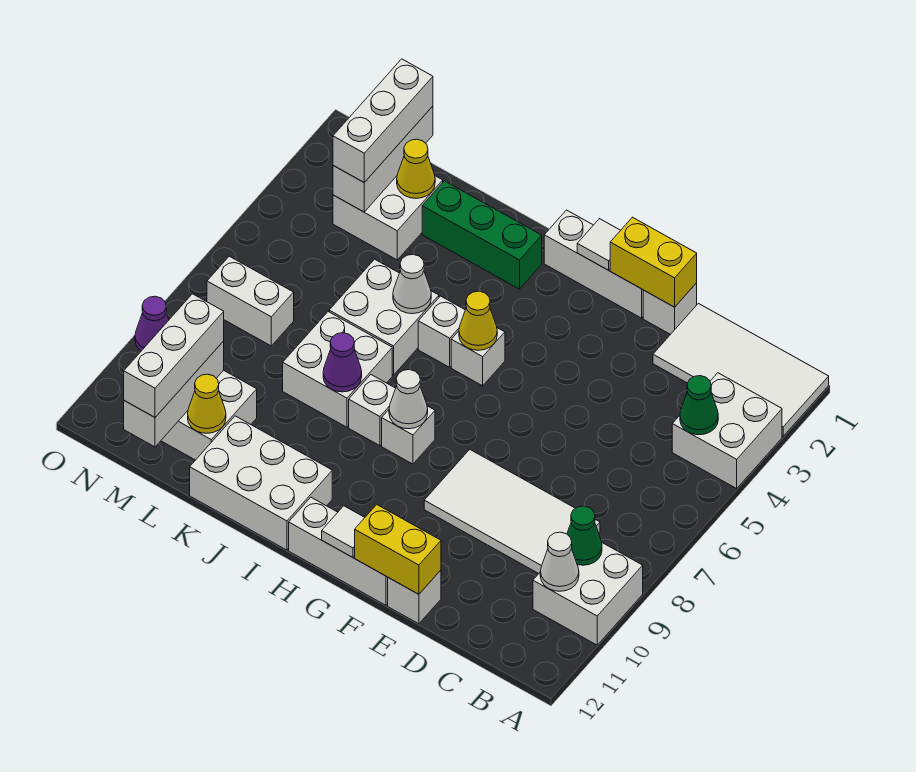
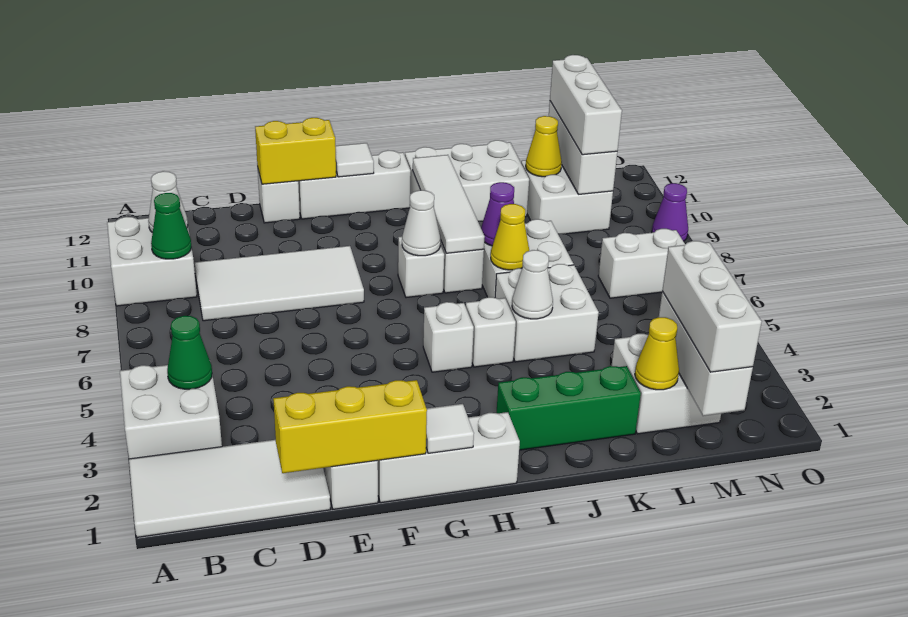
yellow 1x2 brick [610,217,697,307] -> yellow 1x3 brick [273,380,427,473]
yellow 1x1 cone [459,291,497,350] -> yellow 1x1 cone moved to [491,204,529,270]
none -> white 1x4 tile [413,155,485,253]

